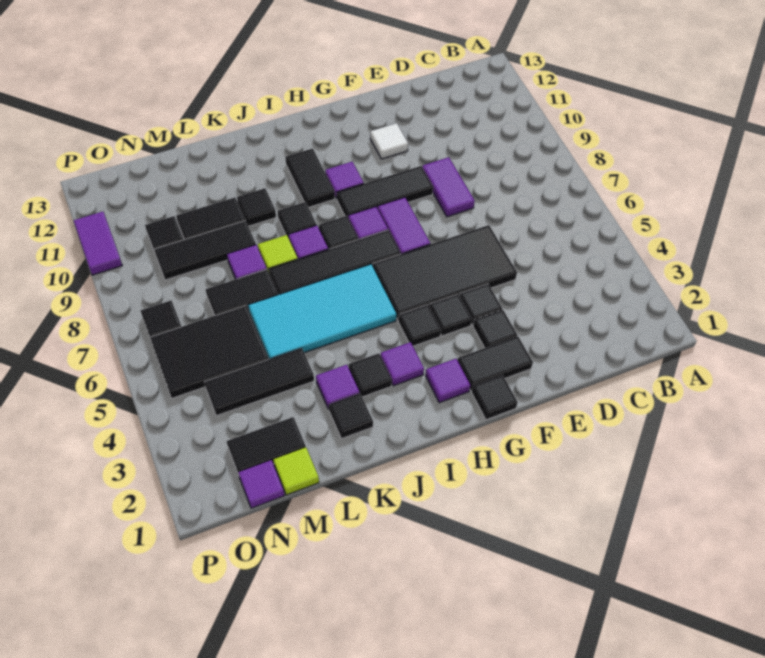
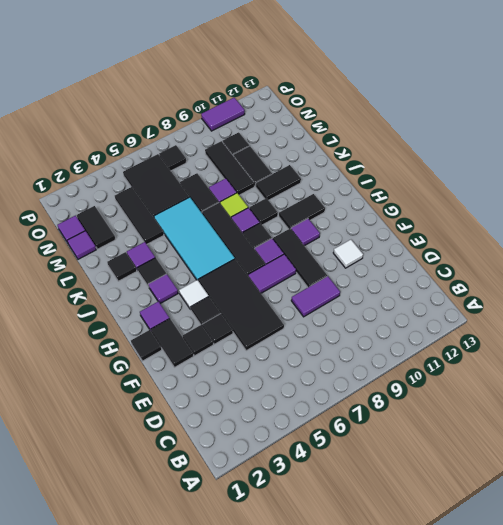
black 1x1 tile [398,305,441,346] -> white 1x1 tile [179,280,209,309]
black 1x1 tile [237,188,276,226] -> black 1x2 tile [255,165,301,200]
lime 1x1 tile [273,447,319,495] -> purple 1x1 tile [67,231,96,259]

